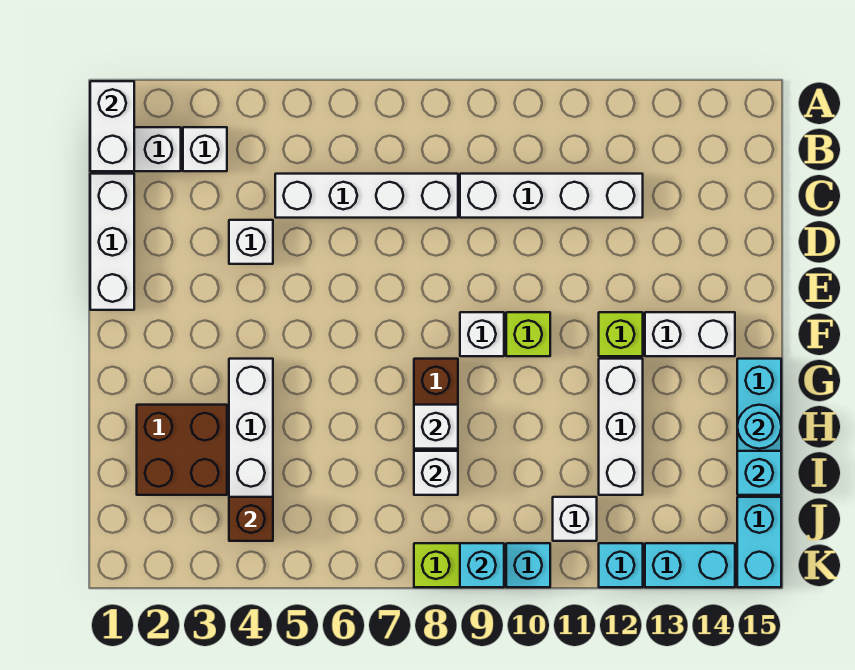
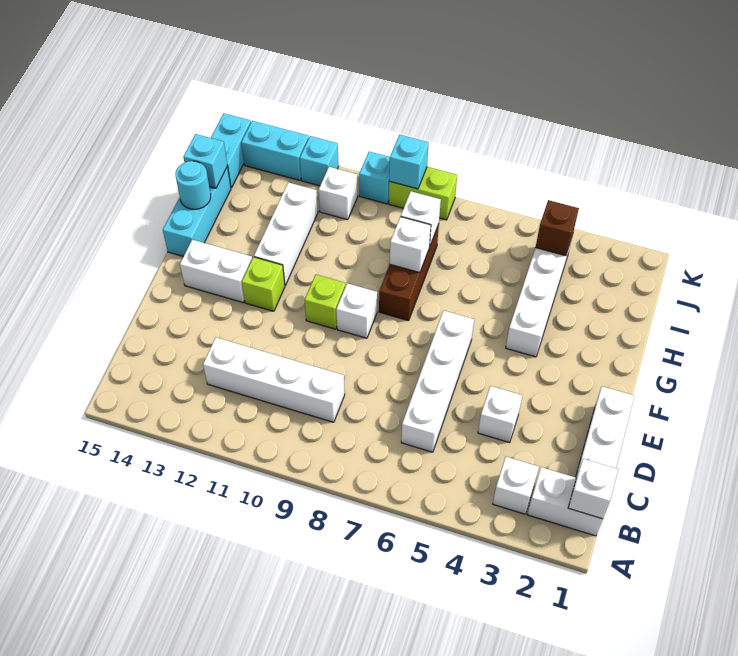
white 1x2 brick [90,81,134,171] -> white 1x1 brick [568,459,618,519]
white 1x4 brick [275,174,458,218] -> white 1x4 brick turned to [401,311,474,452]
brown 2x2 brick [137,405,227,495] -> none

